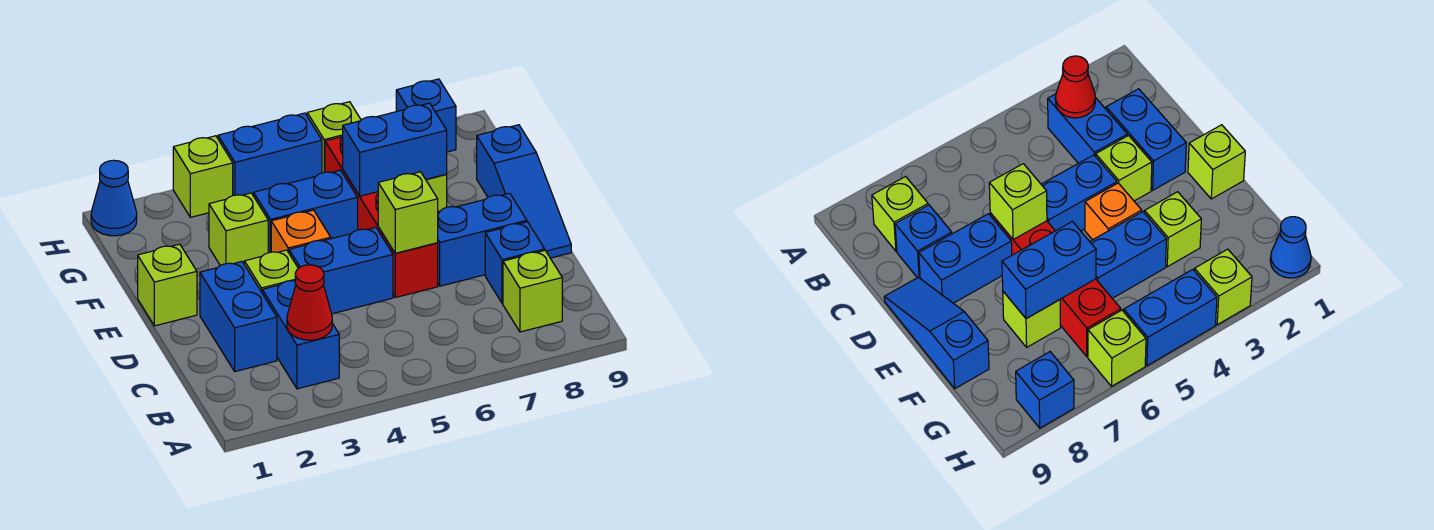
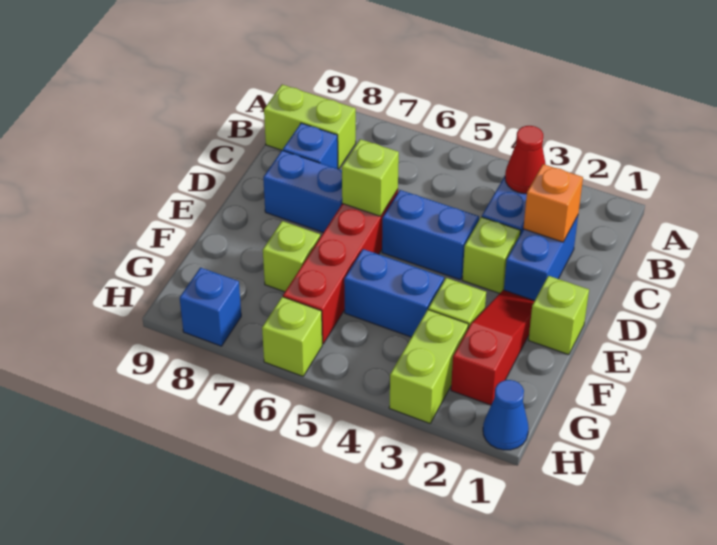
lime 1x1 brick [503,251,562,332] -> lime 1x2 brick [264,85,356,169]
blue 1x3 slope [477,125,571,258] -> none
none -> red 1x3 slope [451,290,534,405]
orange 1x1 brick [271,210,331,253] -> orange 1x1 brick moved to [523,164,583,242]
blue 1x2 brick [343,103,447,196] -> none
lime 1x1 brick [173,136,233,217] -> lime 1x2 brick [389,310,468,423]
blue 1x2 brick [218,113,322,196] -> none

